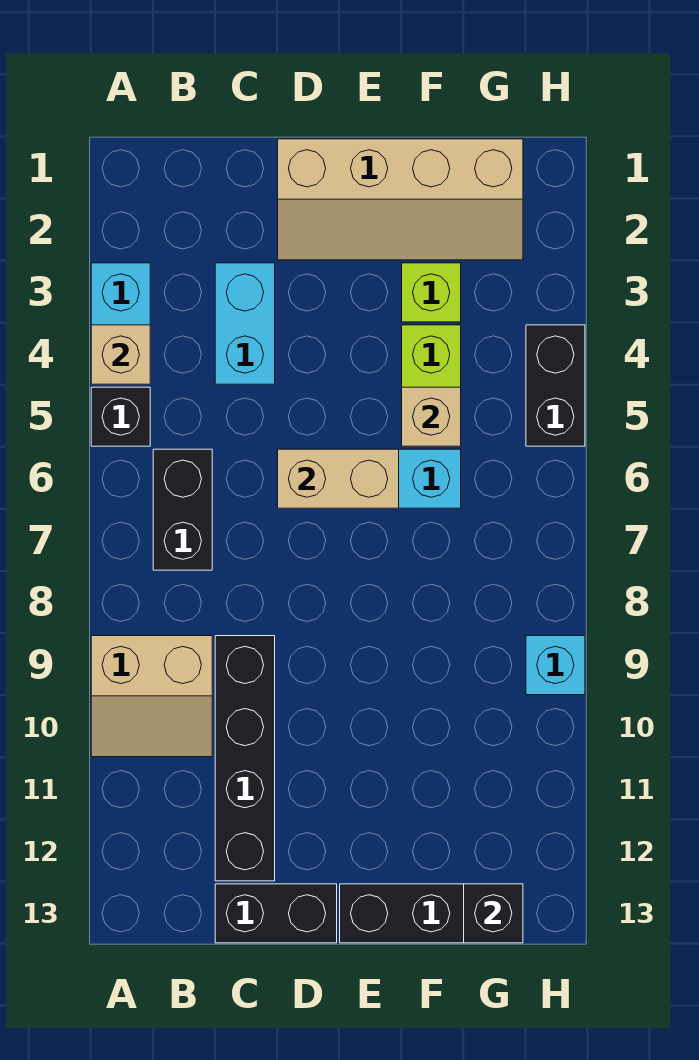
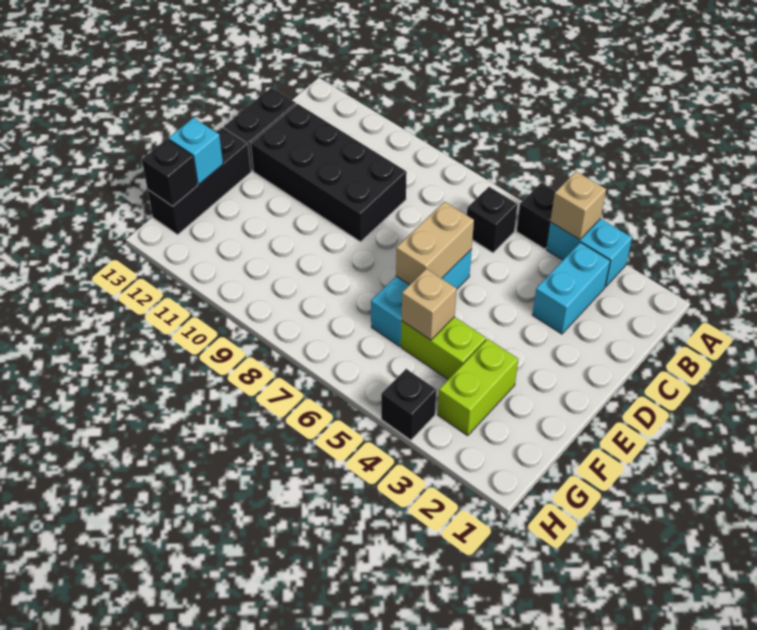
tan 2x2 slope [91,636,212,757] -> none
black 1x2 brick [153,449,212,570] -> black 1x1 brick [467,187,517,253]
cyan 1x2 brick [215,263,275,384] -> cyan 1x2 brick turned to [532,242,610,334]
black 1x4 brick [215,636,275,881] -> black 2x4 brick [251,104,407,242]
tan 2x4 slope [278,139,523,260] -> none
lime 1x1 brick [402,263,461,322] -> lime 1x2 brick [438,339,518,436]
black 1x2 brick [526,325,585,446] -> black 1x1 brick [381,369,436,440]
cyan 1x1 brick [526,636,585,695] -> cyan 1x1 brick moved to [169,118,223,184]

